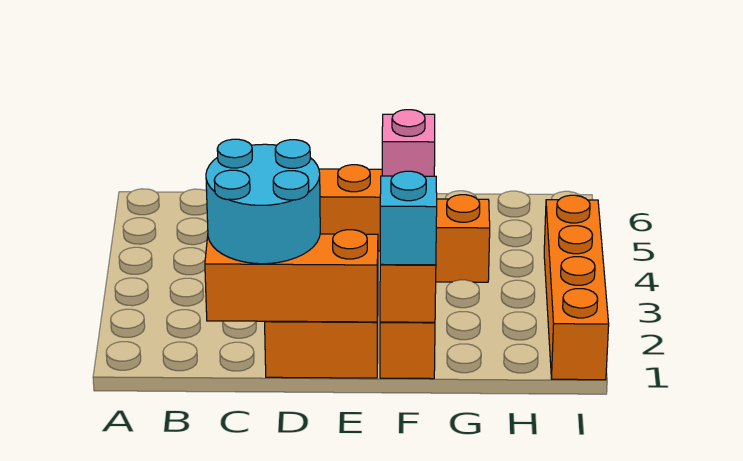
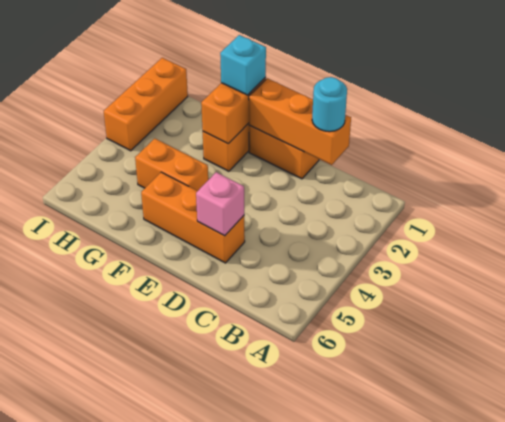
cyan 2x2 round brick [206,139,320,264] -> cyan 1x1 round brick [312,77,347,132]
pink 1x1 brick [382,110,435,176] -> pink 1x1 brick moved to [196,172,244,236]
orange 1x4 brick [544,195,609,380] -> orange 1x3 brick [104,58,188,151]

